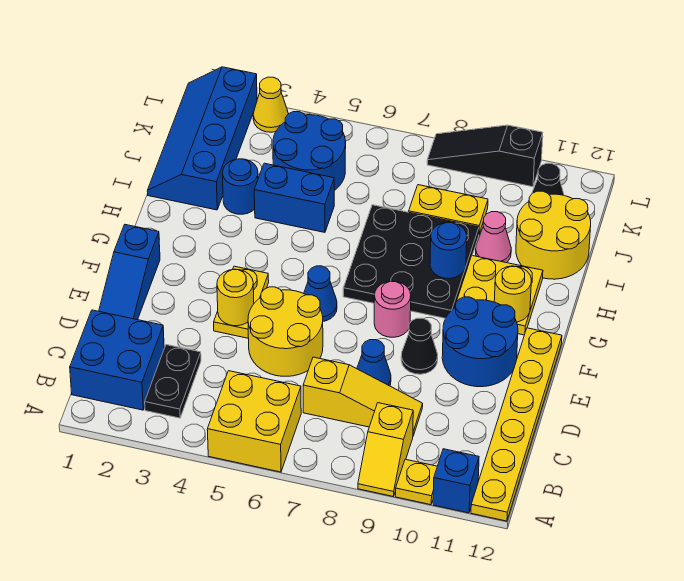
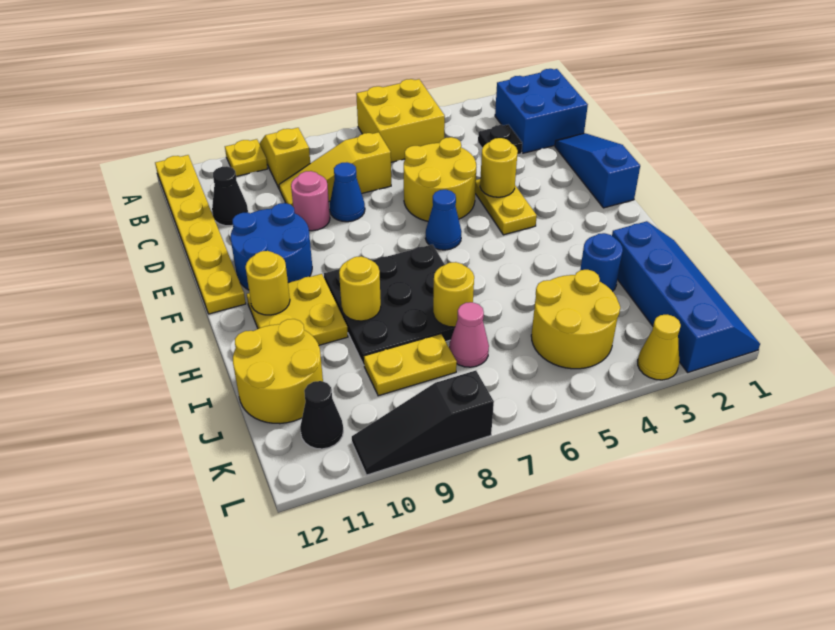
blue 1x1 brick [433,449,479,513] -> none
black 1x2 plate [145,345,201,418] -> black 1x1 plate [478,125,522,155]
black 1x1 cone [401,318,438,374] -> black 1x1 cone moved to [212,166,248,226]
pink 1x1 round brick [374,281,411,337] -> pink 1x1 round brick moved to [291,171,330,231]
blue 1x1 round brick [430,222,467,278] -> yellow 1x1 round brick [339,256,381,321]
blue 1x2 brick [254,163,334,232] -> none
none -> yellow 1x1 round brick [433,262,474,327]
pink 1x1 cone [476,212,511,263] -> pink 1x1 cone moved to [449,302,489,367]
blue 2x2 round brick [273,112,346,191] -> yellow 2x2 round brick [531,270,620,369]
black 1x3 slope [427,125,543,187] -> black 1x3 slope turned to [352,371,494,475]

